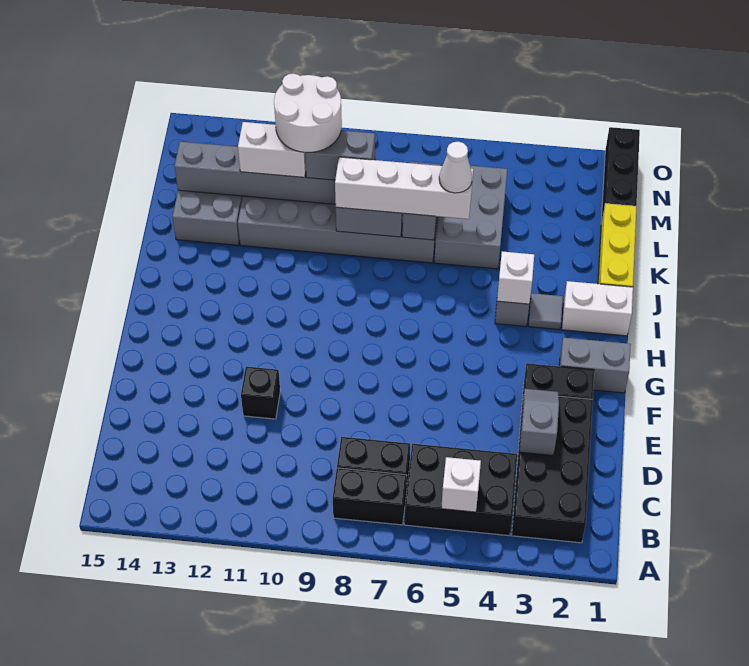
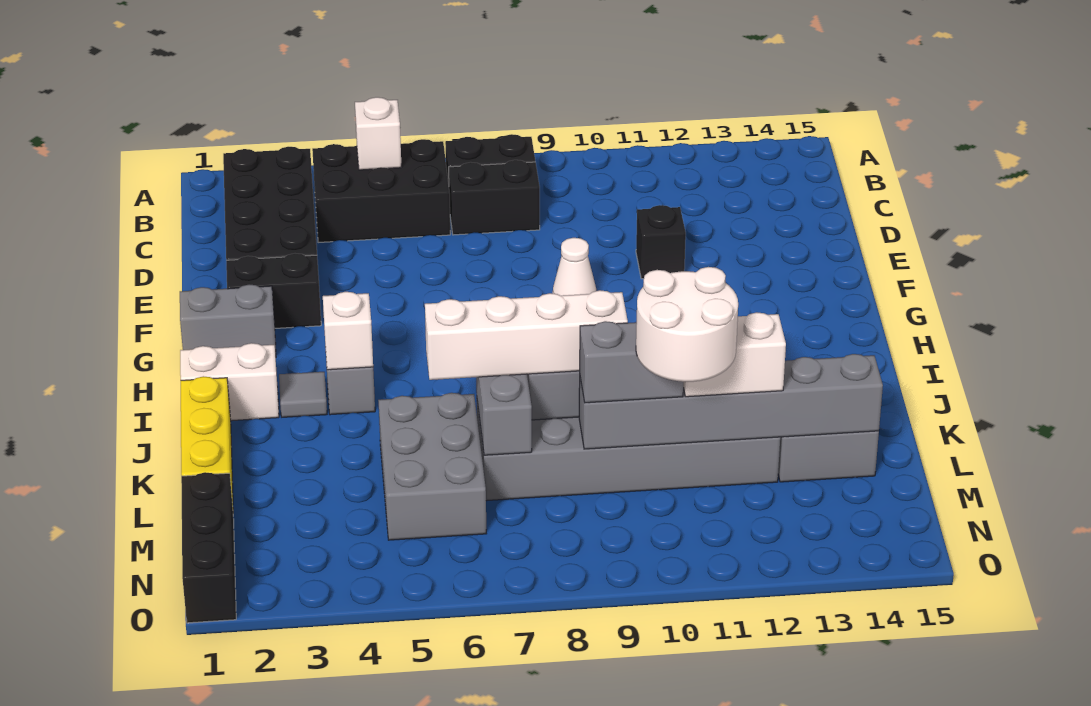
grey 1x2 slope [519,389,559,455] -> none
white 1x1 cone [439,142,472,193] -> white 1x1 cone moved to [553,238,596,296]

